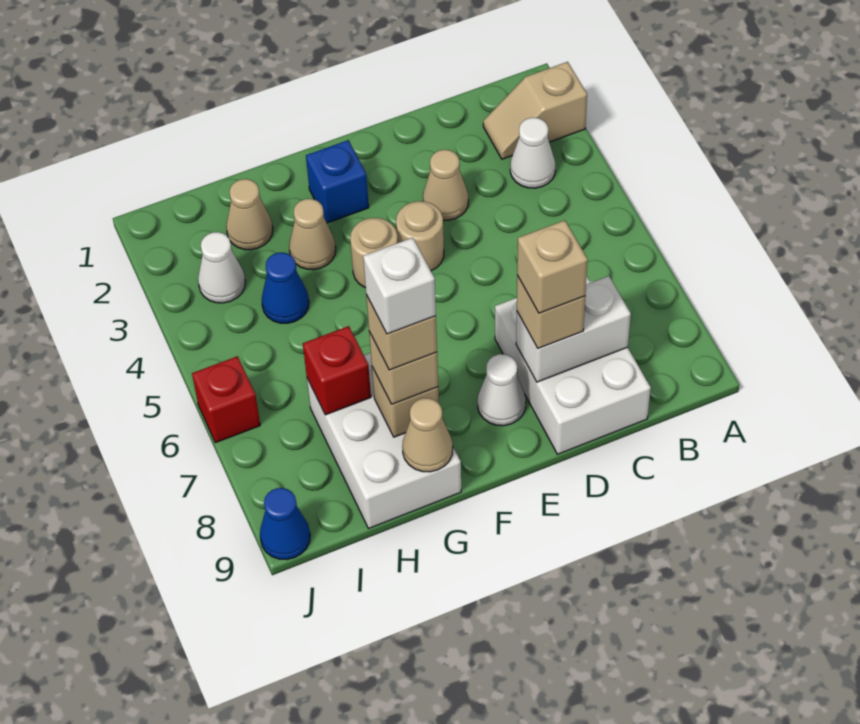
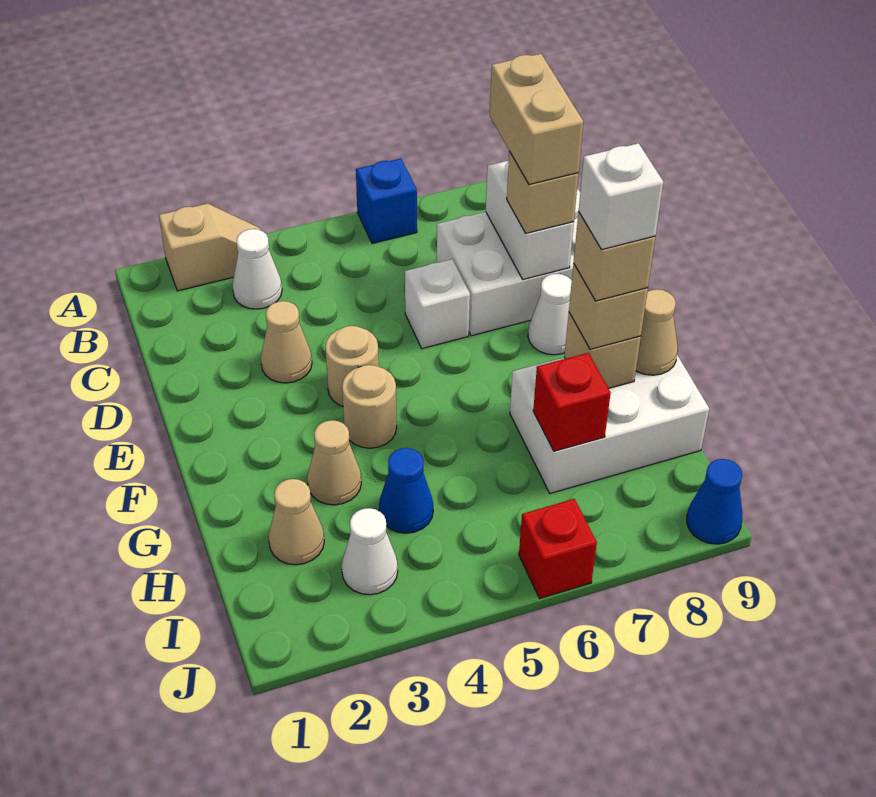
tan 1x2 slope [483,62,587,159] -> tan 1x2 slope turned to [159,203,260,291]
none -> white 1x1 brick [405,259,470,349]
tan 1x1 brick [517,220,588,313] -> tan 1x2 brick [490,54,583,184]
blue 1x1 brick [306,140,369,223] -> blue 1x1 brick moved to [356,158,417,243]

